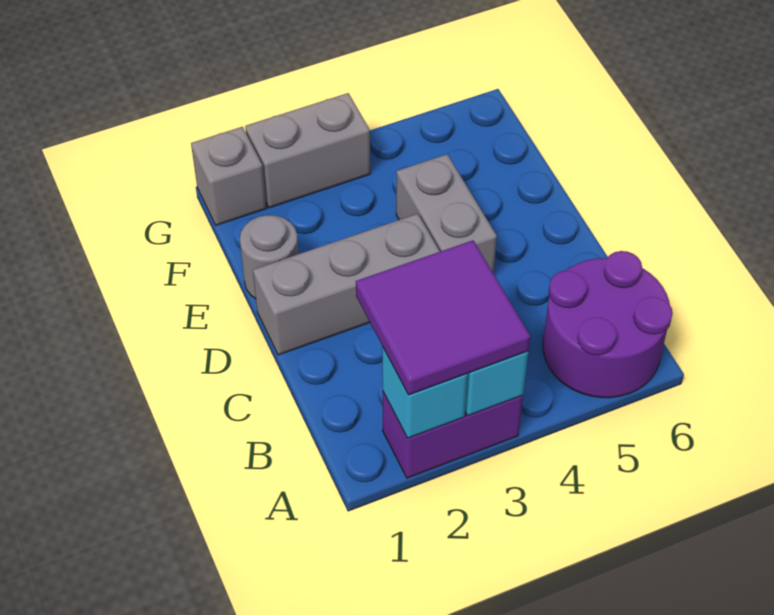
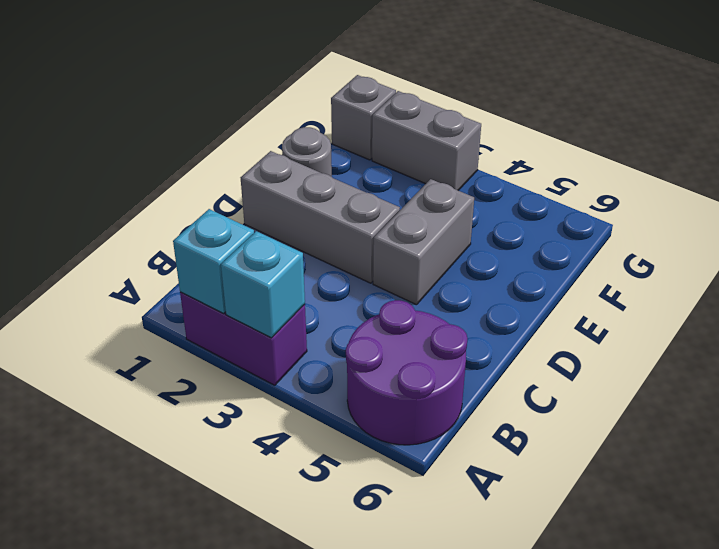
purple 2x2 tile [356,240,530,395] -> none

